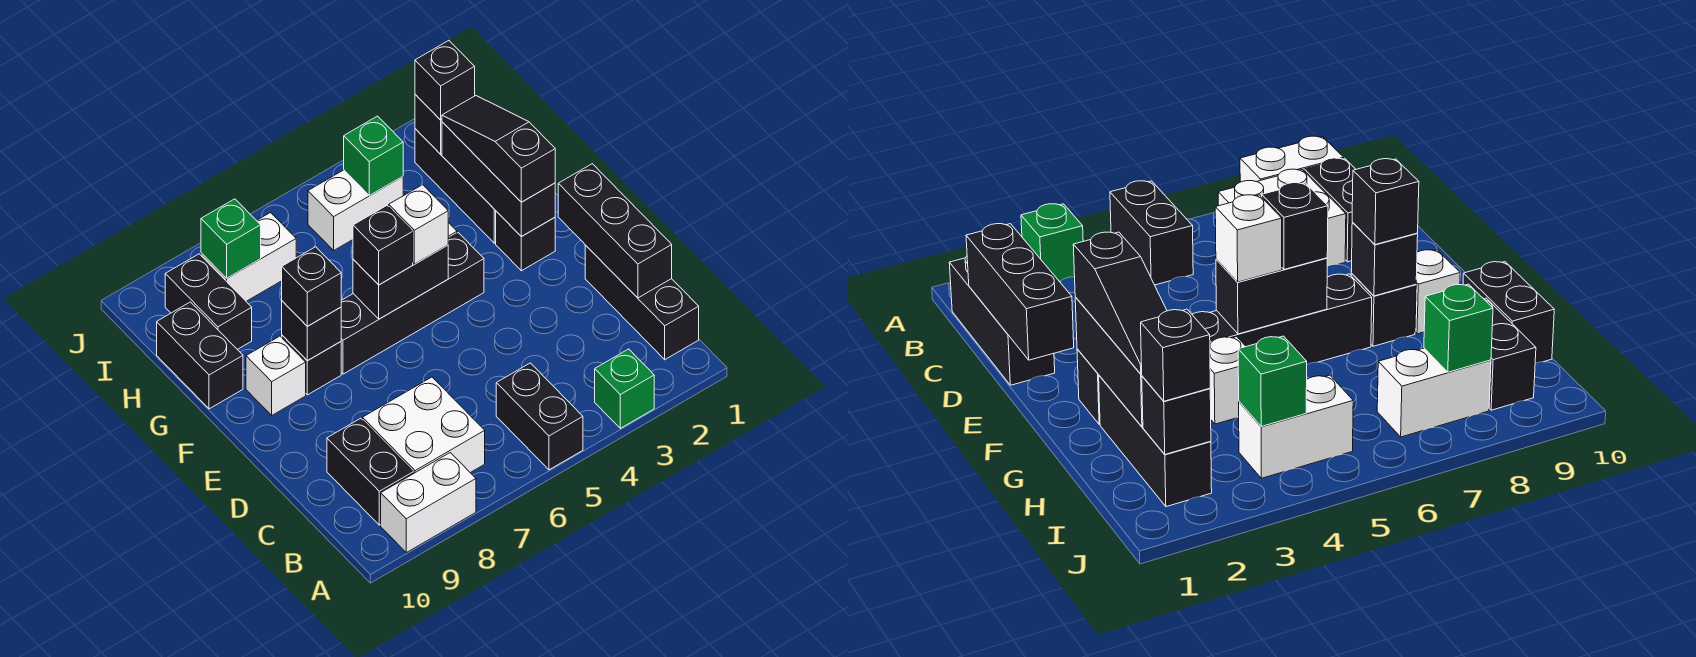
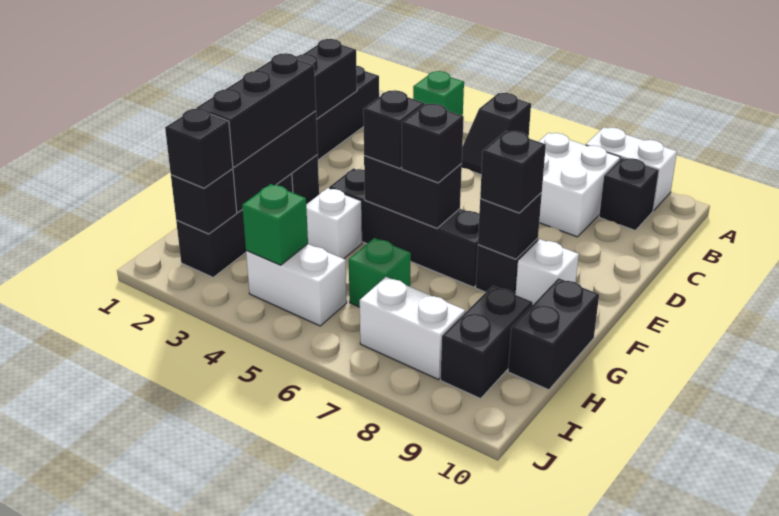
black 1x2 brick [496,363,583,470] -> black 1x2 slope [461,93,531,174]
black 1x2 brick [327,418,413,525] -> black 1x1 brick [599,158,659,230]
black 1x3 slope [442,96,555,202] -> black 1x3 brick [197,53,316,167]
white 1x1 brick [389,185,448,264] -> black 1x1 brick [363,90,425,168]
green 1x1 brick [201,199,261,278] -> green 1x1 brick moved to [349,238,411,307]

